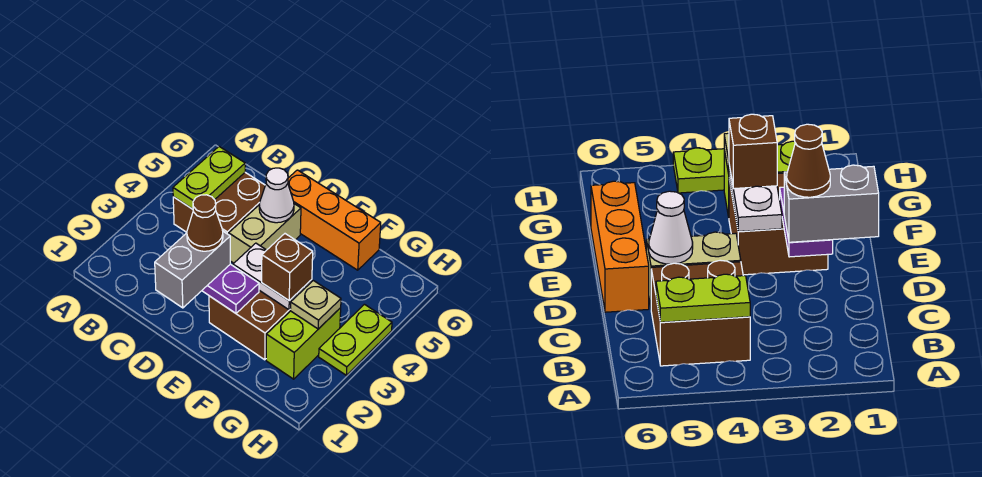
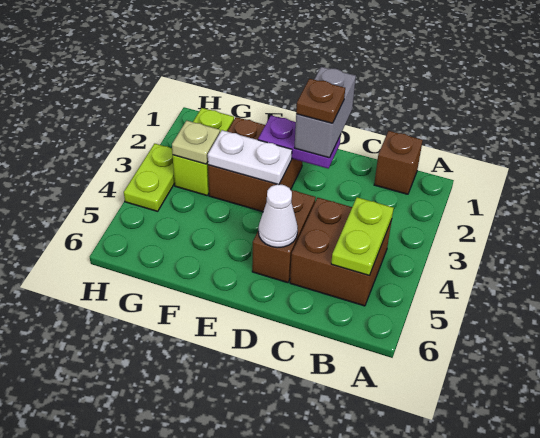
brown 1x1 cone [187,195,223,251] -> brown 1x1 plate [296,79,345,123]
tan 1x2 brick [229,204,301,263] -> brown 1x2 brick [252,190,316,283]
orange 1x3 brick [288,170,381,270] -> none
brown 1x1 brick [262,234,313,301] -> brown 1x1 brick moved to [374,131,423,194]

